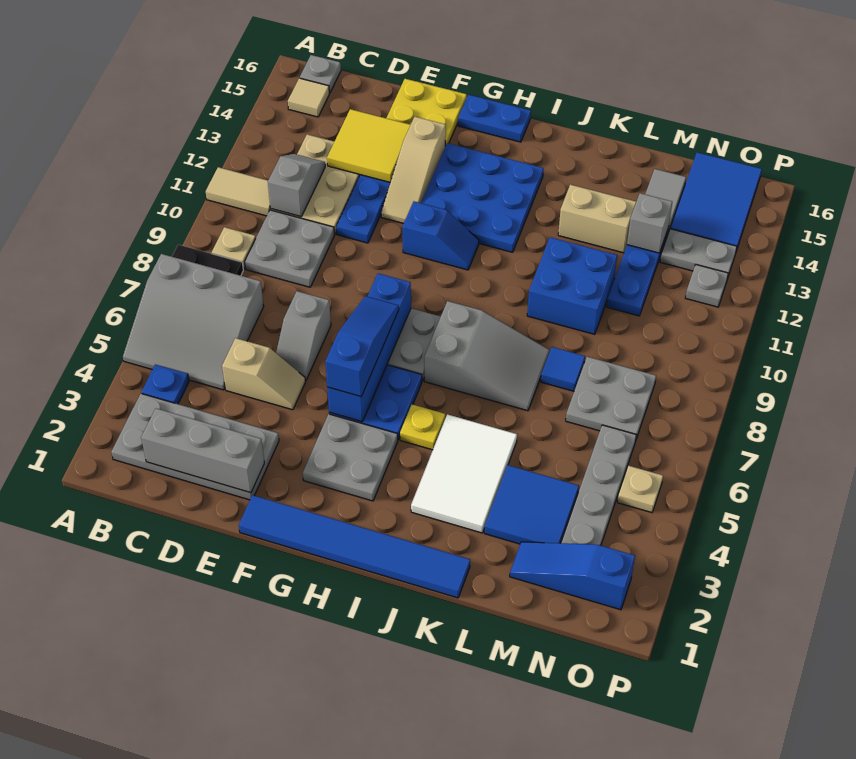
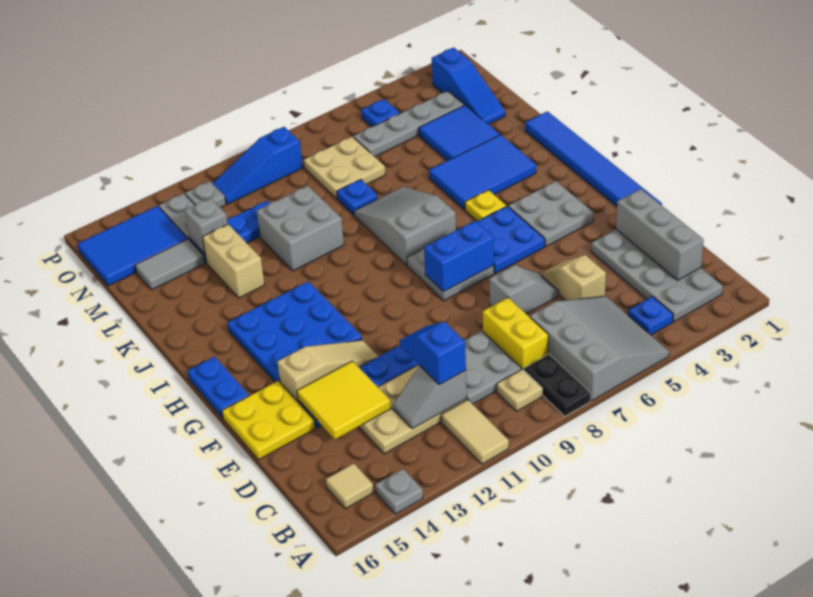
grey 1x1 plate [300,55,341,93] -> grey 1x1 plate moved to [375,469,423,514]
none -> yellow 1x2 brick [483,298,548,370]
blue 1x4 brick [327,273,411,422] -> blue 1x2 brick [424,221,494,292]
blue 1x3 slope [325,296,399,396] -> blue 1x3 slope moved to [213,127,303,204]
blue 1x2 slope [402,202,479,270] -> blue 1x2 slope moved to [400,322,466,385]
white 2x3 tile [411,414,517,533] -> blue 2x3 tile [429,135,536,210]
blue 2x2 brick [527,237,617,334] -> grey 2x2 brick [257,186,344,271]
blue 1x1 tile [541,347,585,391] -> blue 1x1 plate [337,179,377,215]
grey 2x2 plate [566,357,656,439] -> tan 2x2 plate [304,137,386,199]
tan 1x1 plate [617,466,663,513] -> blue 1x1 plate [361,99,400,127]

